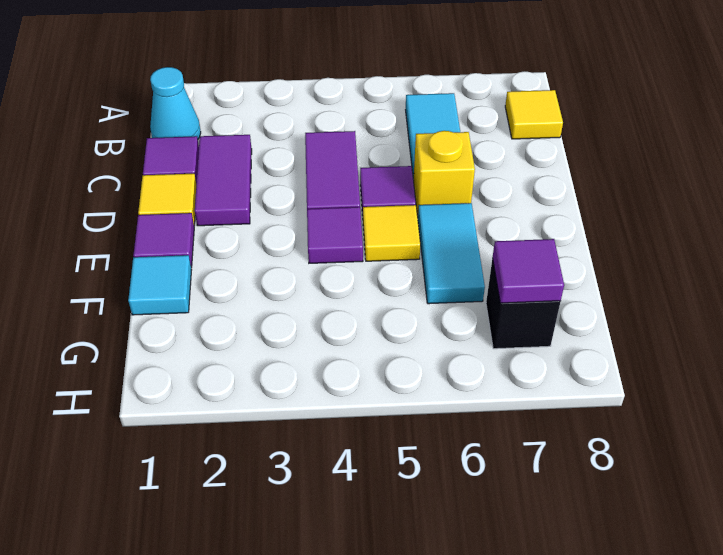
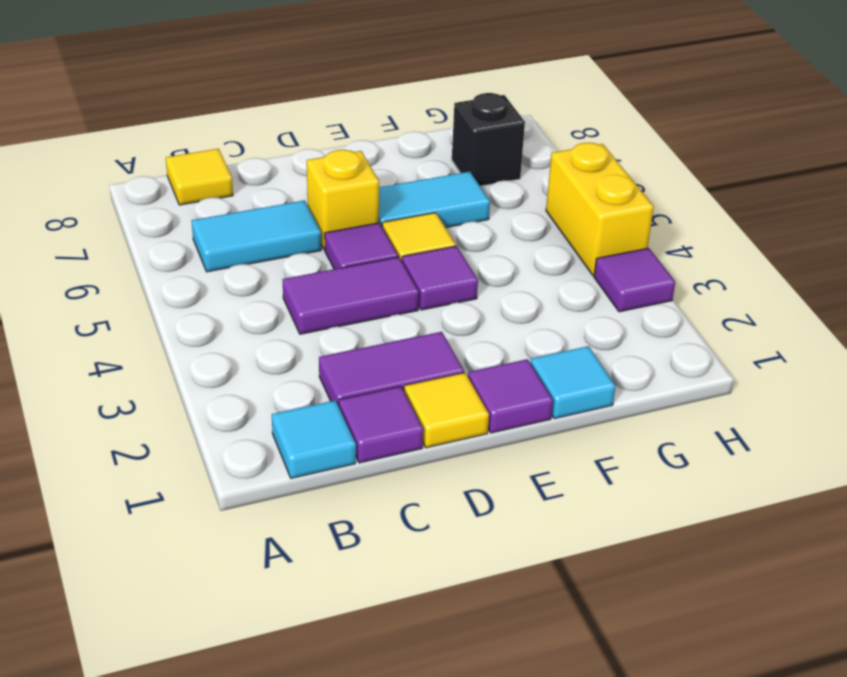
cyan 1x1 cone [150,67,201,139] -> cyan 1x1 tile [272,400,356,478]
purple 1x1 tile [493,239,564,303] -> purple 1x1 tile moved to [594,248,675,312]
none -> yellow 1x2 brick [546,143,654,276]

